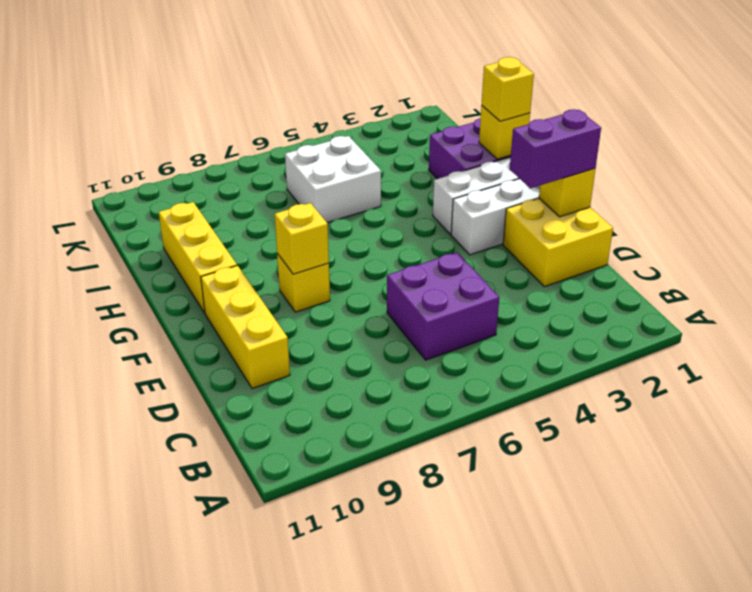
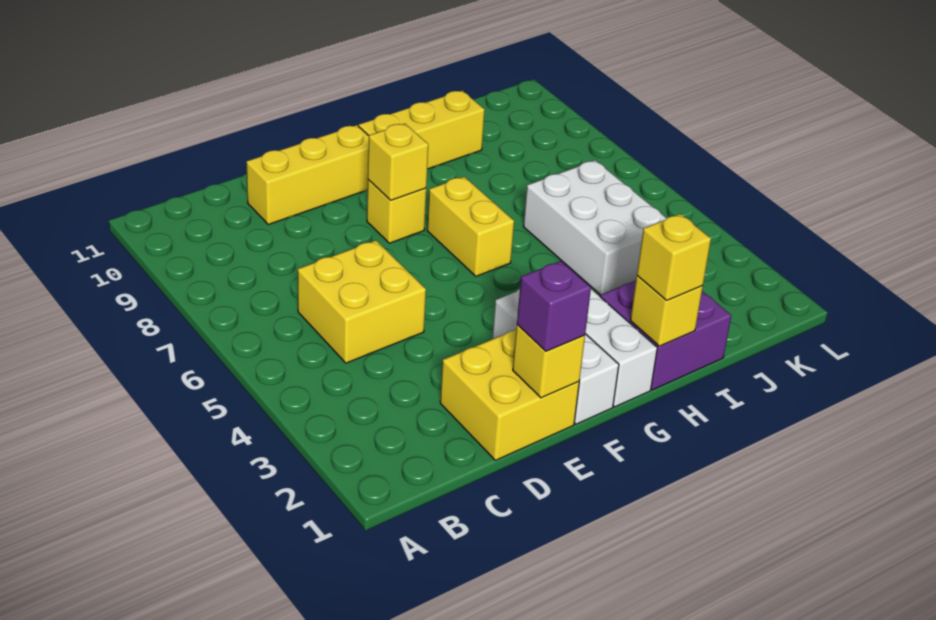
purple 2x2 brick [387,252,499,360] -> yellow 2x2 brick [298,240,426,363]
purple 1x2 brick [510,109,601,188] -> purple 1x1 brick [517,261,591,351]
none -> yellow 1x2 brick [427,177,514,276]
white 2x2 brick [285,136,381,223] -> white 2x3 brick [523,160,666,295]

